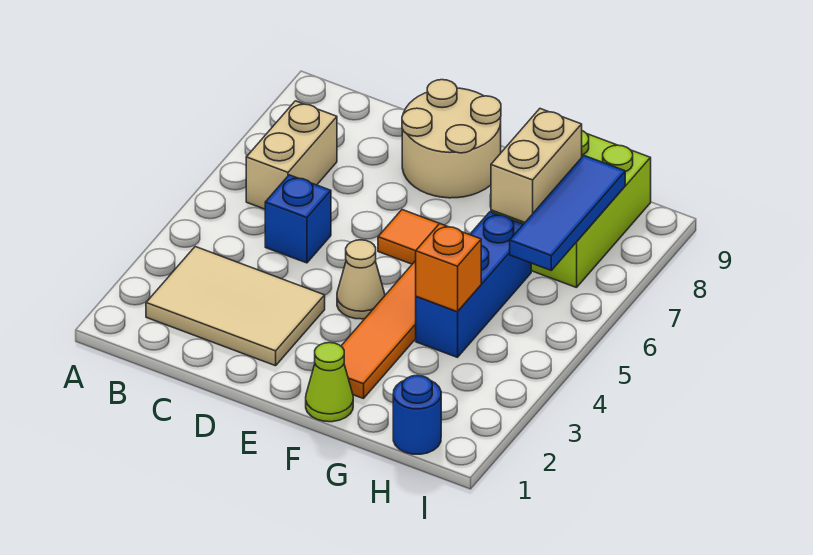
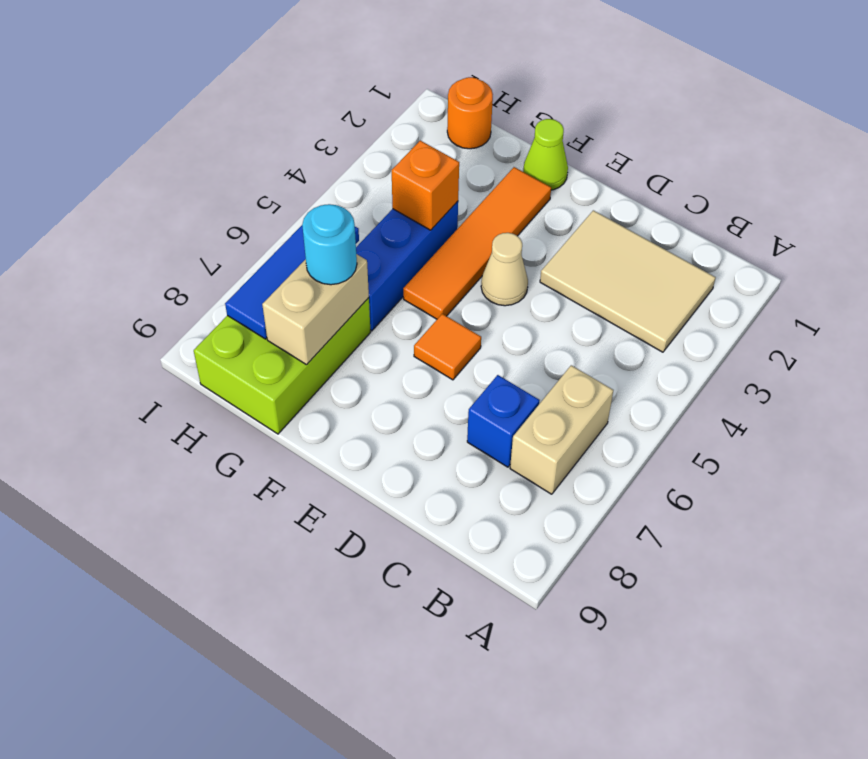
blue 1x1 brick [265,175,331,263] -> blue 1x1 brick moved to [467,375,540,467]
tan 2x2 round brick [402,80,501,198] -> none
none -> cyan 1x1 round brick [302,204,357,285]
blue 1x1 round brick [393,375,441,454] -> orange 1x1 round brick [447,77,493,149]

